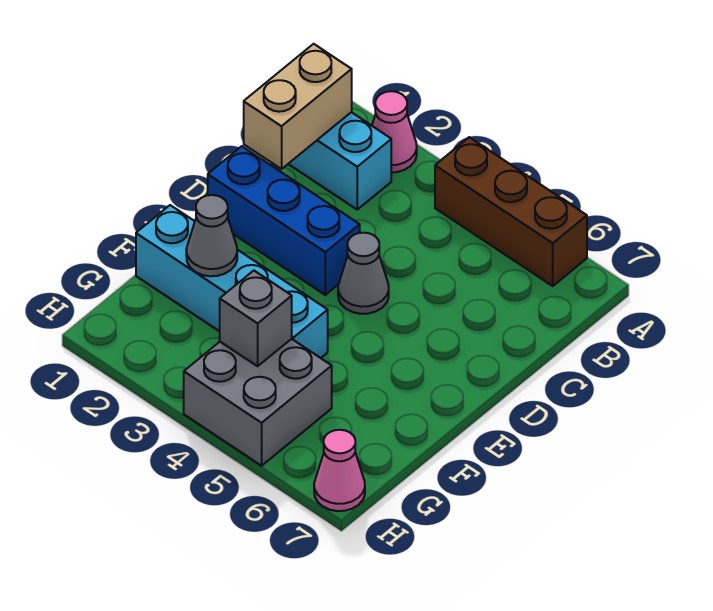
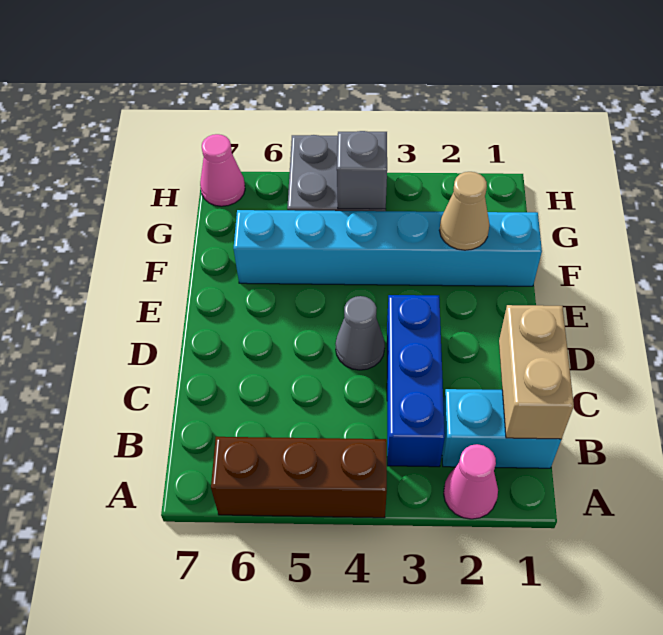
blue 1x3 brick [208,146,360,295] -> blue 1x3 brick turned to [387,295,445,467]
cyan 1x4 brick [136,205,328,358] -> cyan 1x6 brick [233,210,542,286]
grey 1x1 cone [186,195,237,276] -> tan 1x1 cone [439,172,489,250]

